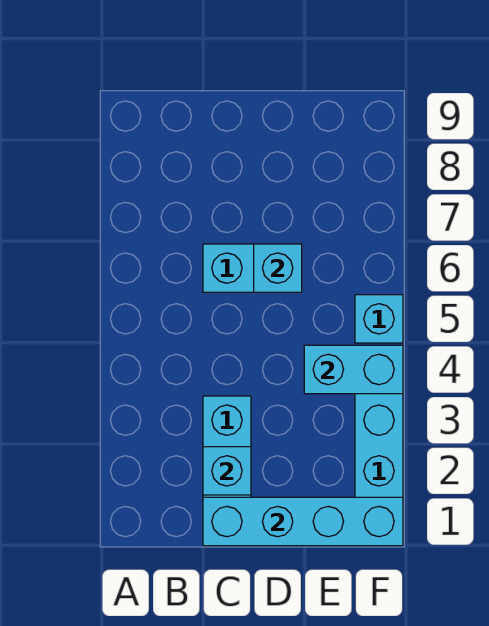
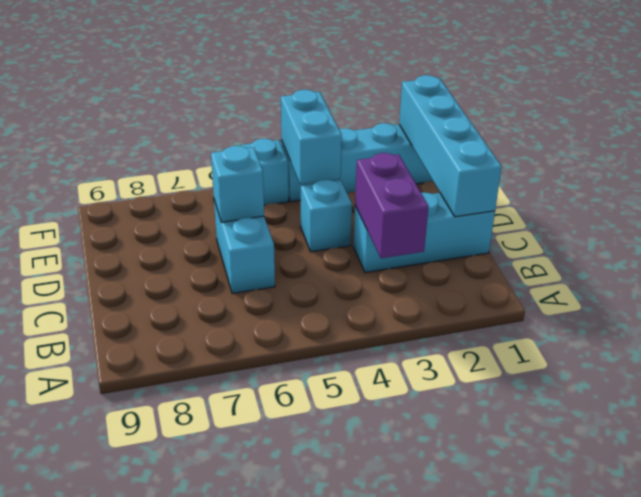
none -> purple 1x2 brick [355,153,429,258]
cyan 1x1 brick [203,447,251,495] -> cyan 1x1 brick moved to [301,180,352,252]

